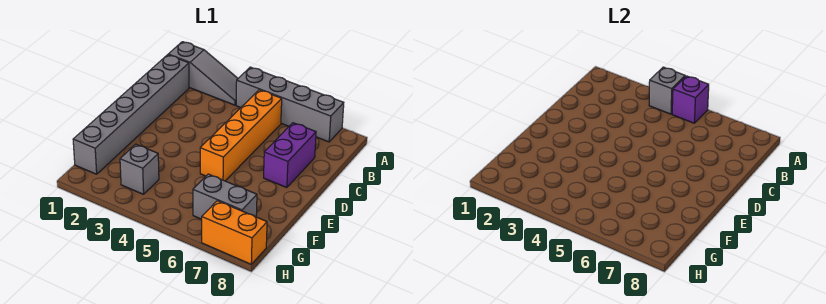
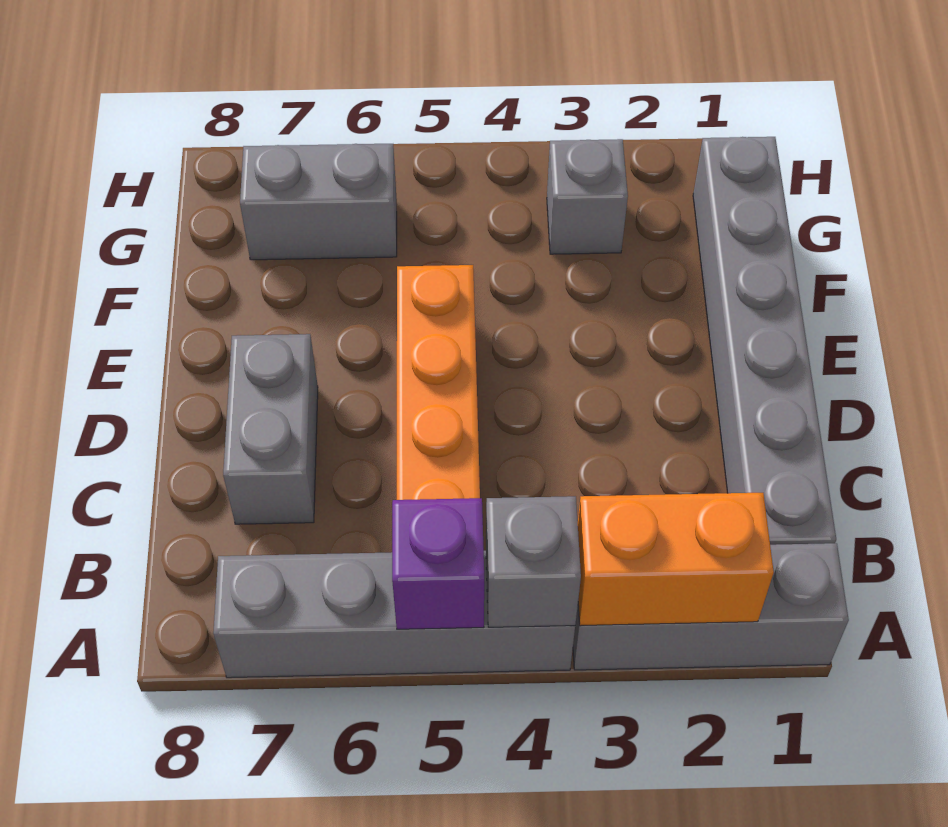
grey 1x3 slope [168,42,238,105] -> grey 1x3 brick [573,543,849,670]
purple 1x2 brick [264,123,316,188] -> grey 1x2 brick [223,334,318,524]
orange 1x2 brick [202,201,267,264] -> orange 1x2 brick moved to [578,493,774,626]

